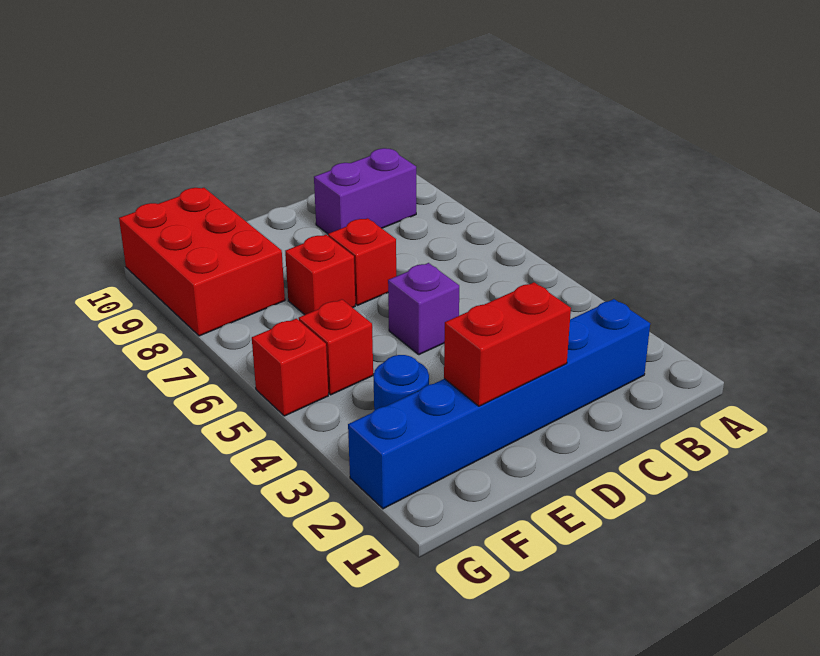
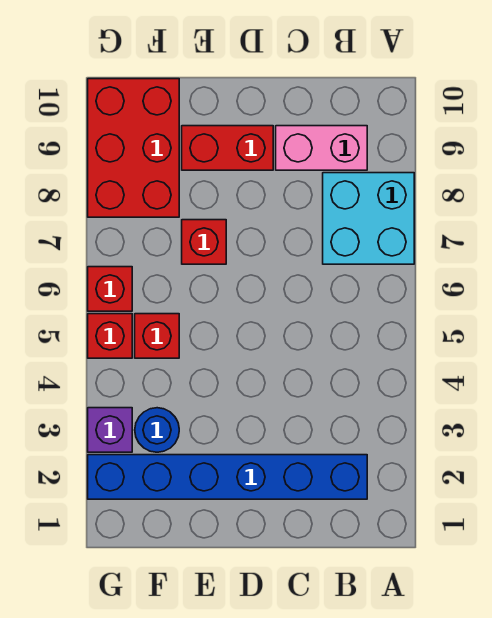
none -> cyan 2x2 brick [323,173,414,264]
purple 1x2 brick [314,148,416,234] -> pink 1x2 brick [276,126,367,170]
red 1x2 brick [444,282,571,406] -> red 1x2 brick moved to [182,126,273,170]
purple 1x1 brick [388,263,459,355] -> purple 1x1 brick moved to [88,408,132,452]
red 1x1 brick [328,218,396,305] -> red 1x1 brick moved to [88,267,132,311]

